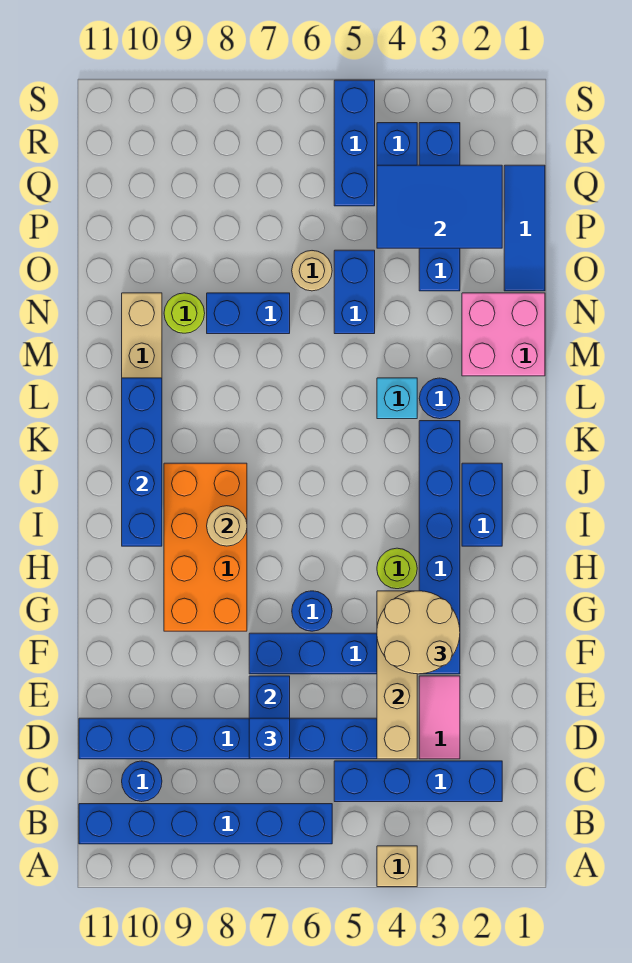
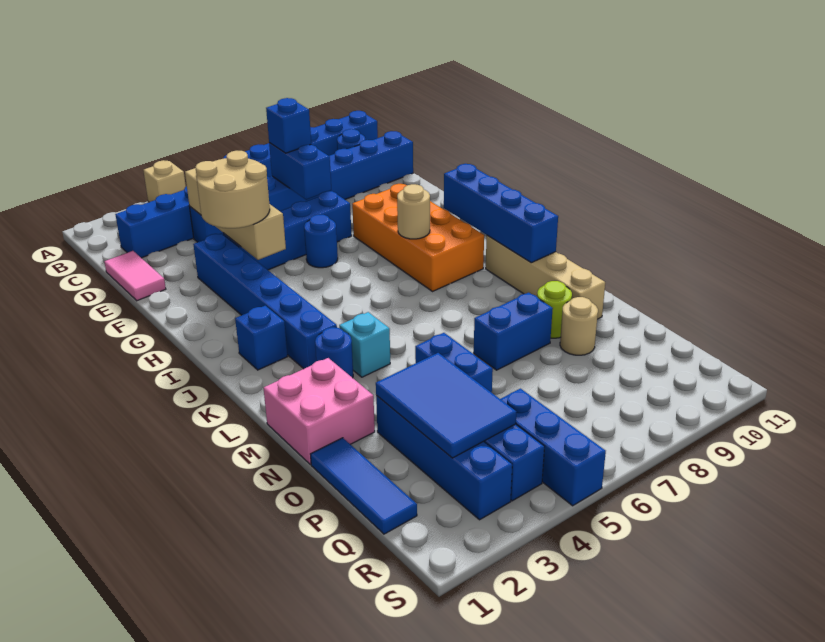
pink 1x2 tile [419,676,460,759] -> pink 1x2 tile moved to [105,251,166,301]
lime 1x1 round brick [377,548,417,589] -> none
blue 1x2 brick [462,463,502,546] -> blue 1x1 brick [235,306,288,370]
tan 1x1 round brick [292,251,332,291] -> tan 1x1 round brick moved to [560,297,598,355]
blue 2x3 tile [377,165,502,248] -> blue 2x3 tile turned to [376,353,516,458]

